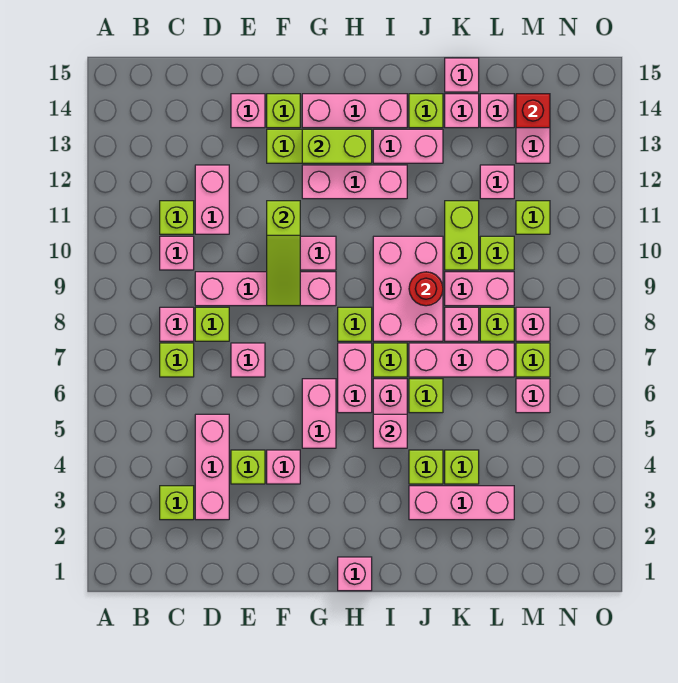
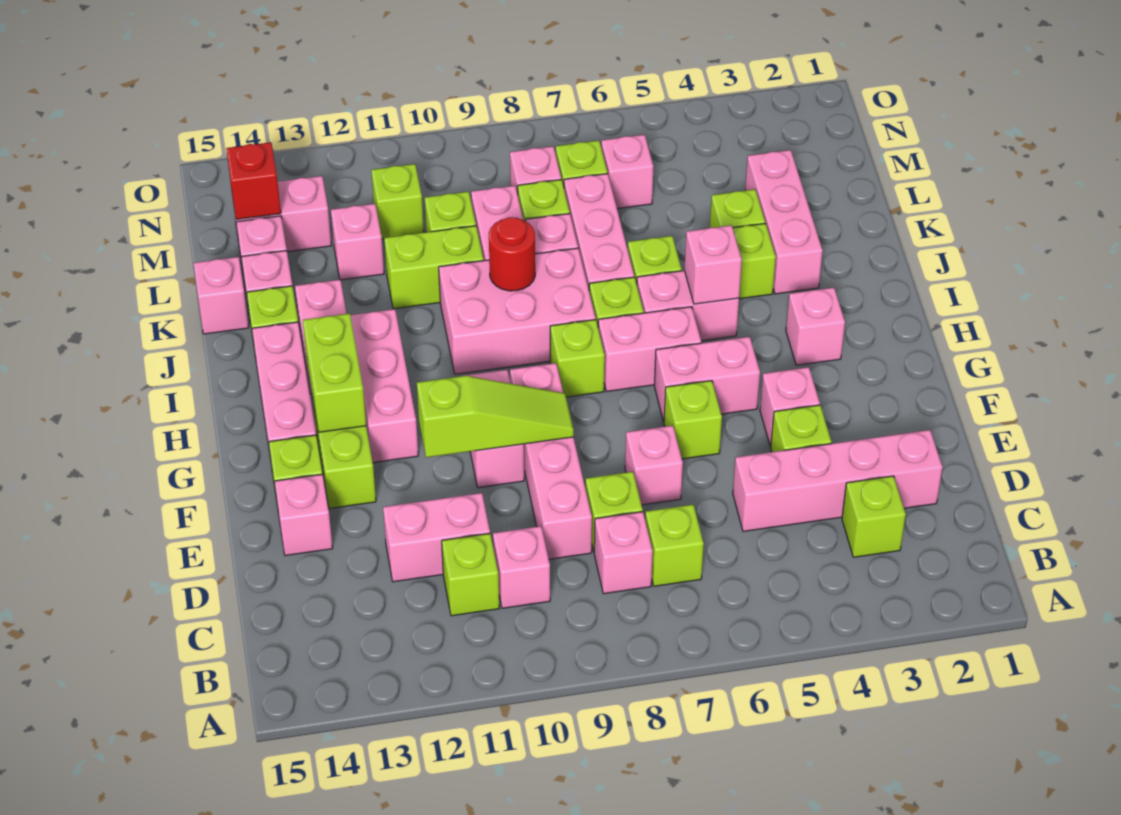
pink 1x3 brick [195,414,229,520] -> pink 1x4 brick [733,430,943,531]
none -> lime 1x1 brick [664,381,722,459]
pink 1x1 brick [338,557,372,591] -> pink 1x1 brick moved to [786,288,845,365]

